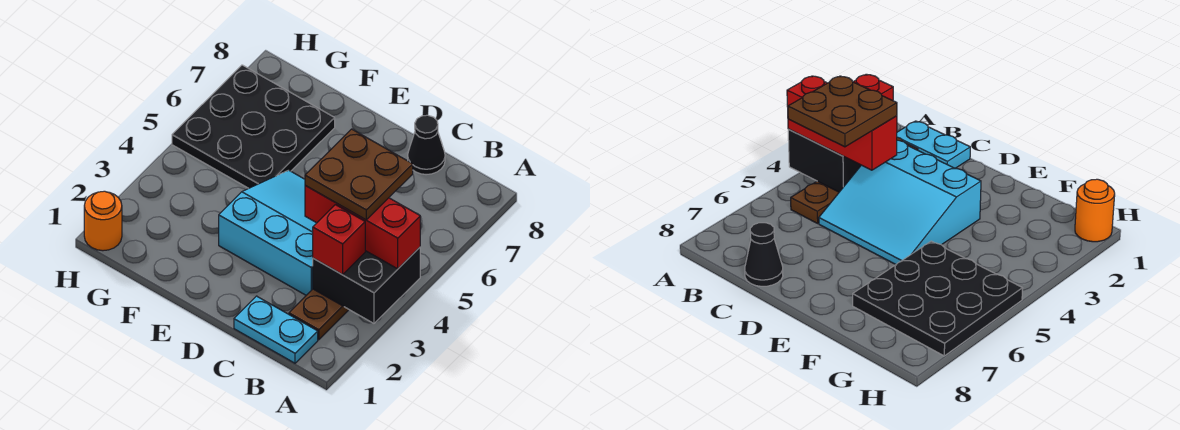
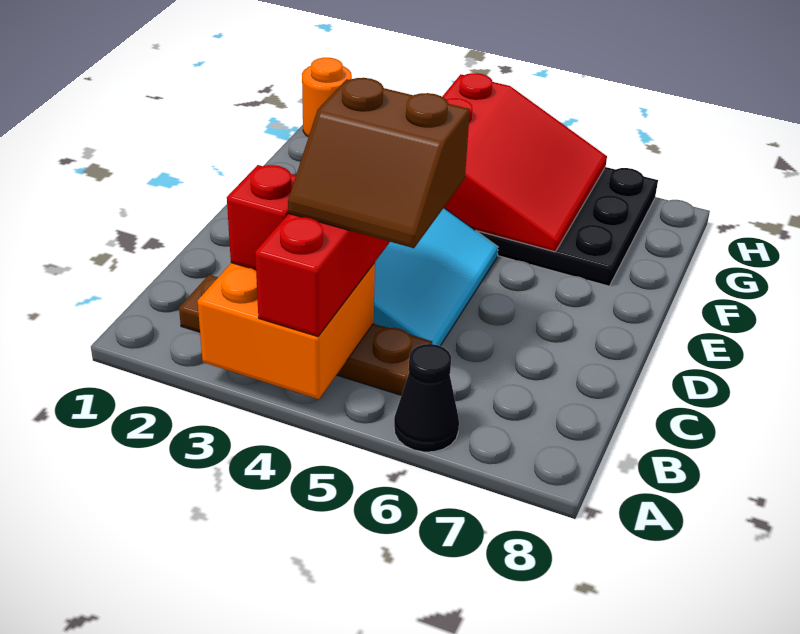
black 2x2 brick [313,247,420,323] -> orange 2x2 brick [198,263,375,399]
cyan 1x2 plate [234,296,318,363] -> none
brown 2x2 plate [305,129,413,220] -> brown 2x2 slope [288,78,470,248]
black 1x1 cone [408,115,445,175] -> black 1x1 cone moved to [394,344,459,452]
none -> red 3x3 slope [442,73,607,252]

